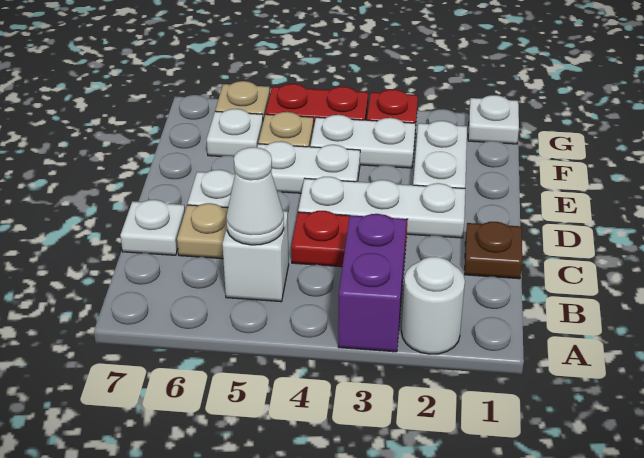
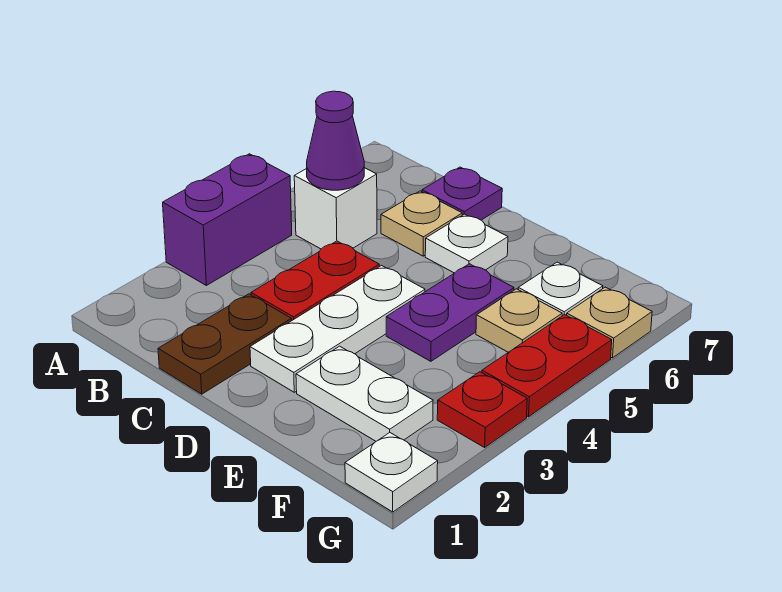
white 1x1 round brick [402,257,465,354] -> none
purple 1x2 brick [338,214,406,352] -> purple 1x2 brick turned to [163,154,292,285]
white 1x1 cone [226,147,284,245] -> purple 1x1 cone [307,91,364,190]
brown 1x1 plate [465,222,522,279] -> brown 1x2 plate [158,294,292,394]
white 1x1 plate [120,200,185,255] -> purple 1x1 plate [422,167,502,220]
white 1x2 plate [257,141,360,193] -> purple 1x2 plate [386,264,514,361]
white 1x2 plate [310,115,416,168] -> none

